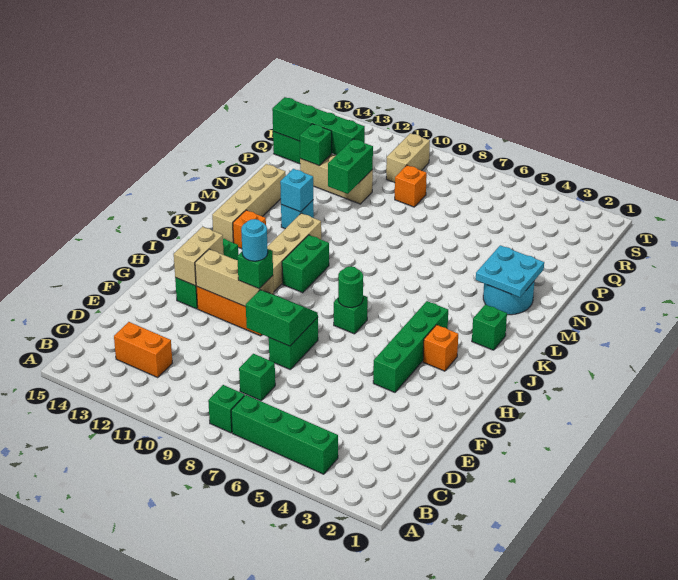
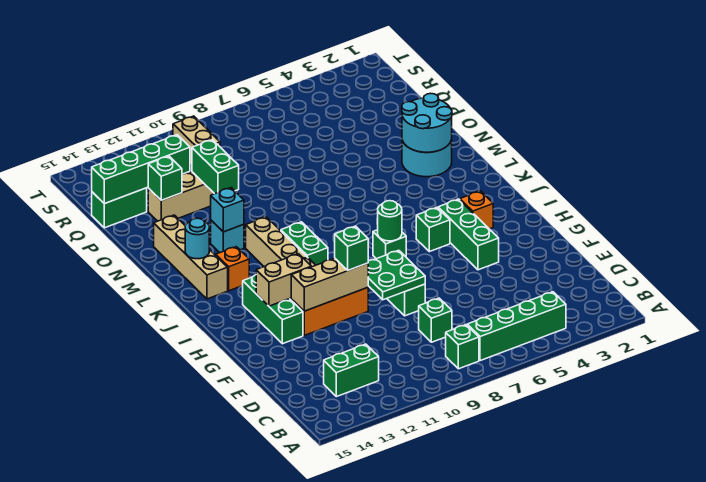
orange 1x2 brick [114,322,172,378] -> green 1x2 brick [324,344,379,397]
green 2x2 slope [246,290,318,346] -> green 2x2 plate [368,250,425,300]
green 1x4 brick [373,301,448,392] -> green 1x3 brick [438,199,499,270]
cyan 1x1 round brick [241,219,268,261] -> cyan 1x1 round brick moved to [185,218,209,259]
tan 1x2 brick [174,227,224,286] -> tan 1x2 brick turned to [256,254,311,306]
green 1x1 brick [472,304,507,350] -> green 1x1 brick moved to [416,208,450,252]
cyan 2x2 plate [476,245,544,297] -> cyan 2x2 round brick [402,93,452,152]
orange 1x1 brick [395,165,427,207] -> none

